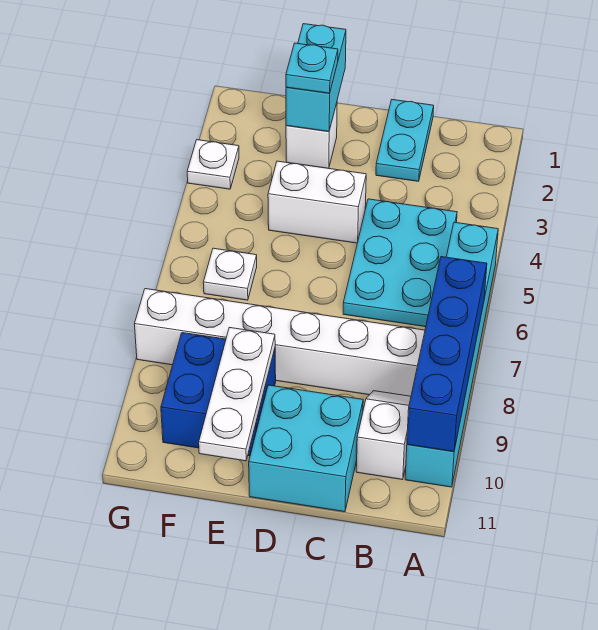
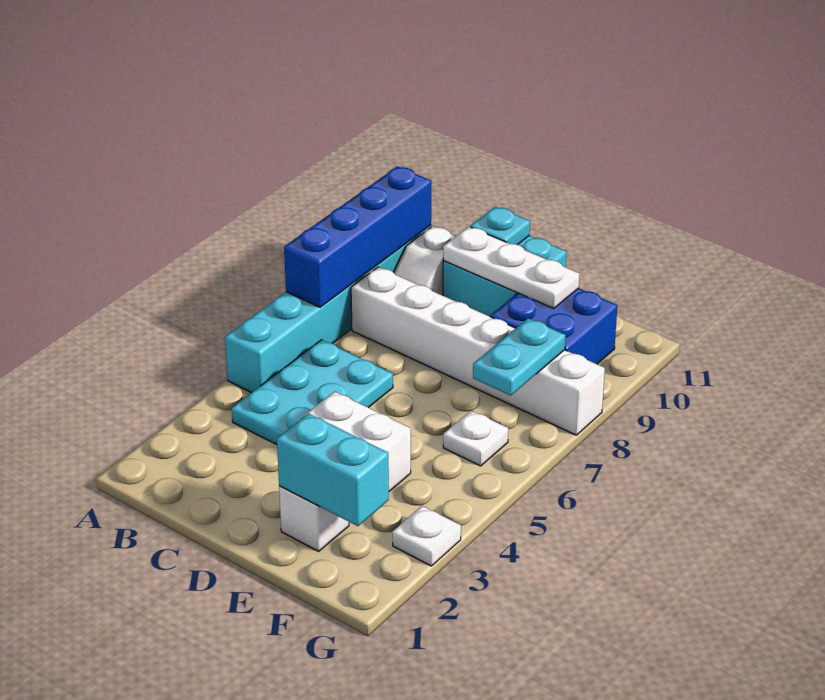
cyan 1x2 plate [376,100,434,181] -> cyan 1x2 plate moved to [473,318,566,396]
cyan 1x2 brick [286,24,346,131] -> cyan 1x2 brick turned to [277,413,389,526]
cyan 1x1 plate [286,43,338,93] -> cyan 1x1 plate moved to [470,207,530,245]
white 1x3 plate [199,327,275,461] -> white 1x3 plate turned to [443,227,580,309]

